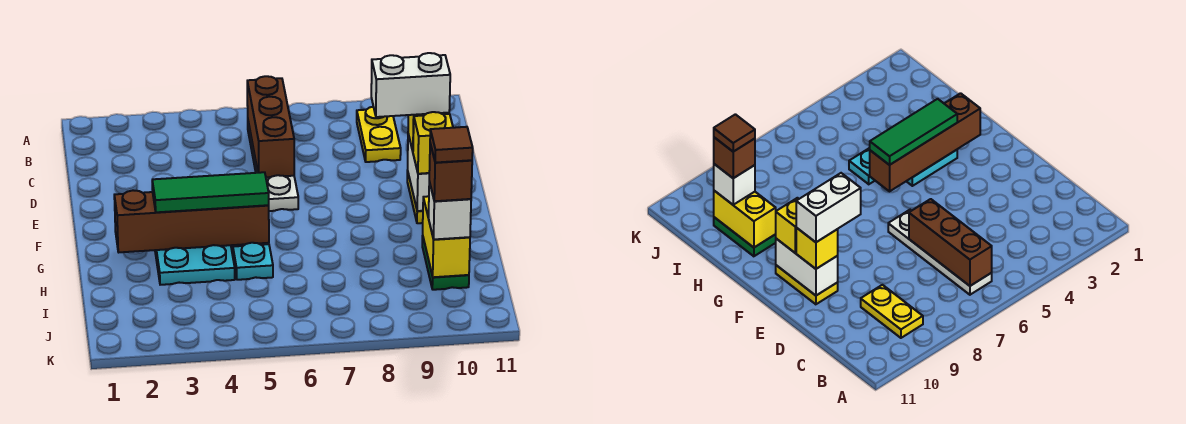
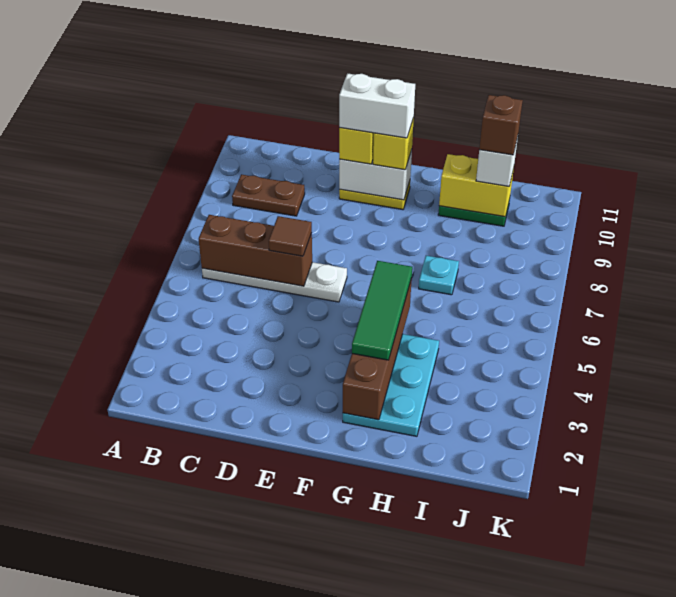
yellow 1x2 plate [357,107,401,162] -> brown 1x2 plate [232,174,305,216]
white 1x2 brick [371,53,450,117] -> white 1x2 brick turned to [339,73,415,138]
cyan 2x2 plate [155,245,235,285] -> cyan 2x3 plate [343,334,439,436]
cyan 1x1 plate [233,243,273,280] -> cyan 1x1 plate moved to [419,256,459,295]
brown 1x1 tile [430,127,473,163] -> brown 1x1 tile moved to [269,216,312,256]

